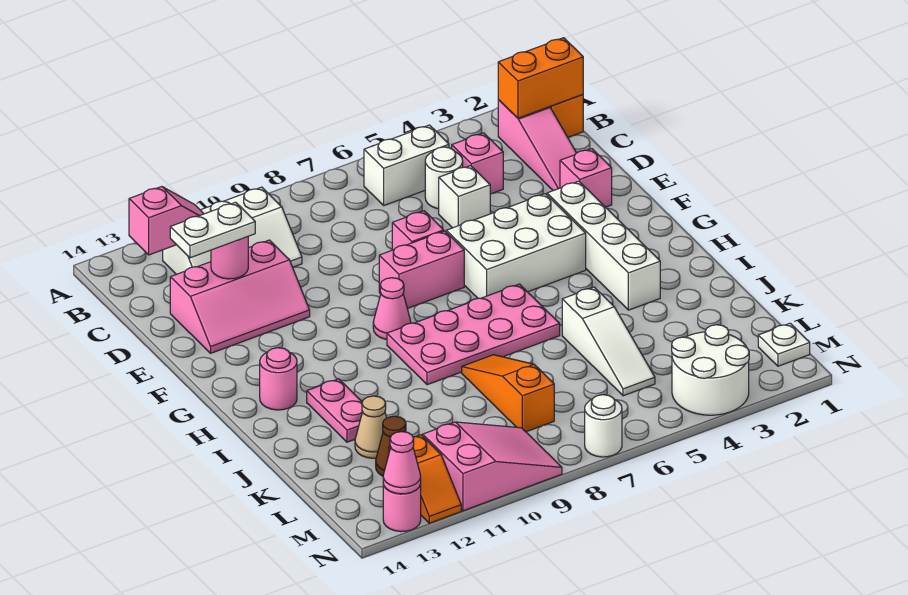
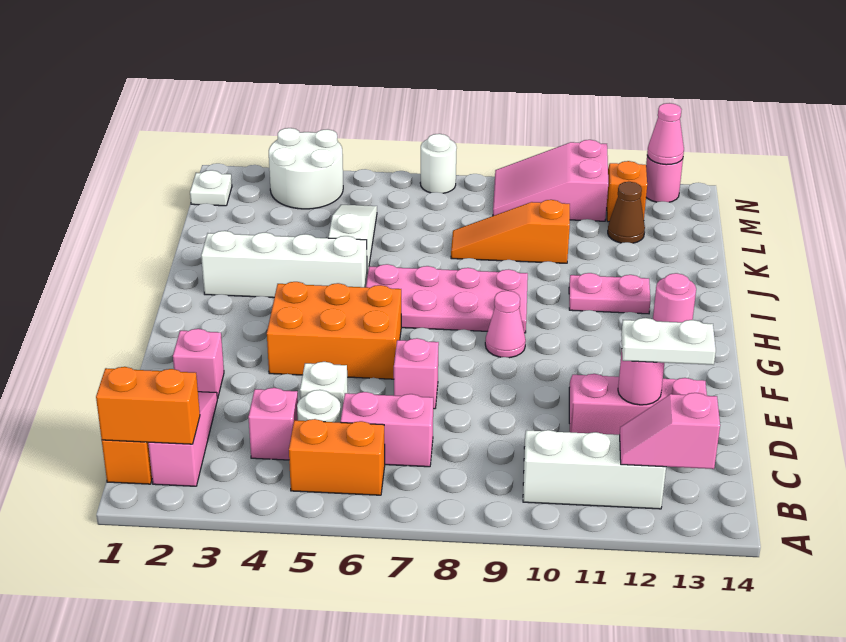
white 1x2 brick [364,125,449,205] -> orange 1x2 brick [289,419,385,495]
white 1x4 brick [547,181,660,310] -> white 1x4 brick turned to [201,231,367,298]
white 2x3 brick [446,194,586,298] -> orange 2x3 brick [267,282,401,379]
pink 1x2 brick [379,231,464,308] -> pink 1x2 brick moved to [341,392,433,467]
pink 1x2 plate [307,379,363,442] -> pink 1x2 plate turned to [569,273,651,314]
orange 1x3 slope [462,355,554,432] -> orange 1x3 slope turned to [451,200,570,263]
tan 1x1 cone [355,396,387,458] -> none

